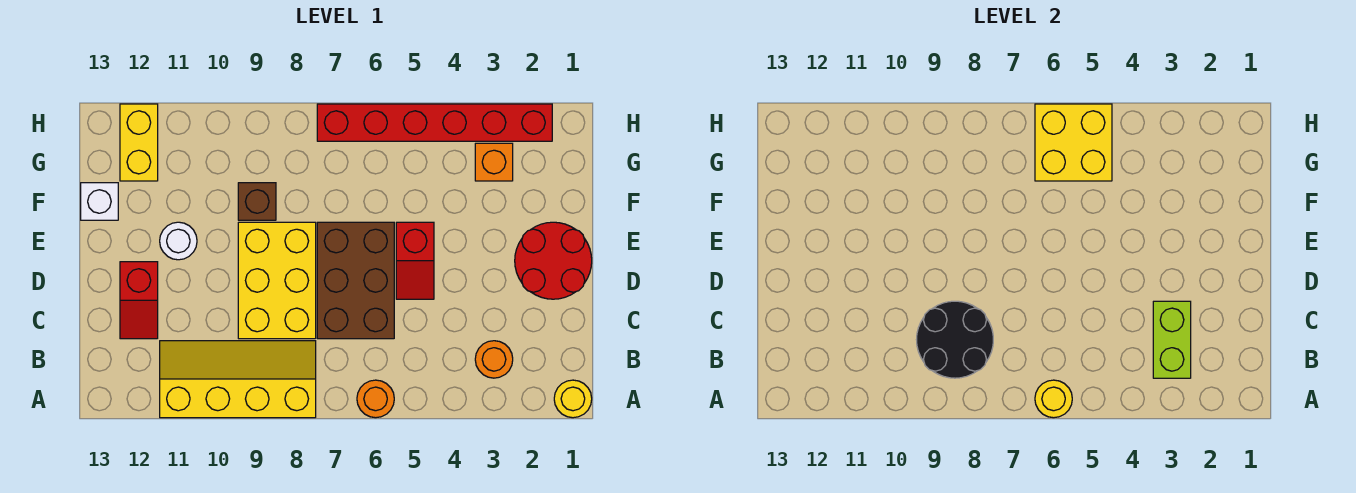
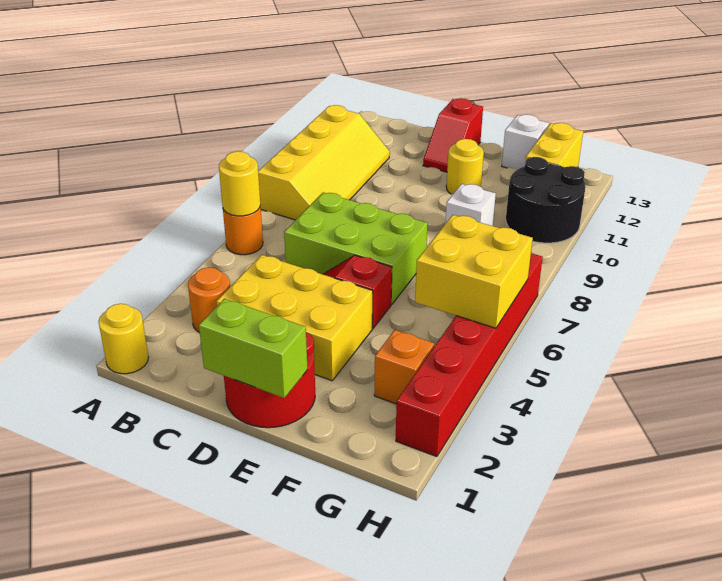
lime 1x2 brick [1153,301,1191,378] -> lime 1x2 brick moved to [199,299,308,398]
black 2x2 round brick [916,301,993,378] -> black 2x2 round brick moved to [506,157,586,243]
brown 2x3 brick [317,222,394,339] -> lime 2x3 brick [284,192,428,305]
yellow 2x3 brick [238,222,316,339] -> yellow 2x3 brick moved to [216,255,373,381]
red 1x2 slope [120,262,158,339] -> red 1x2 slope turned to [423,98,483,172]
white 1x1 round brick [160,222,197,260] -> yellow 1x1 round brick [446,139,484,194]
brown 1x1 brick [238,183,276,220] -> white 1x1 brick [445,184,496,226]
yellow 1x2 brick [120,104,158,181] -> yellow 1x2 brick turned to [525,123,583,167]

